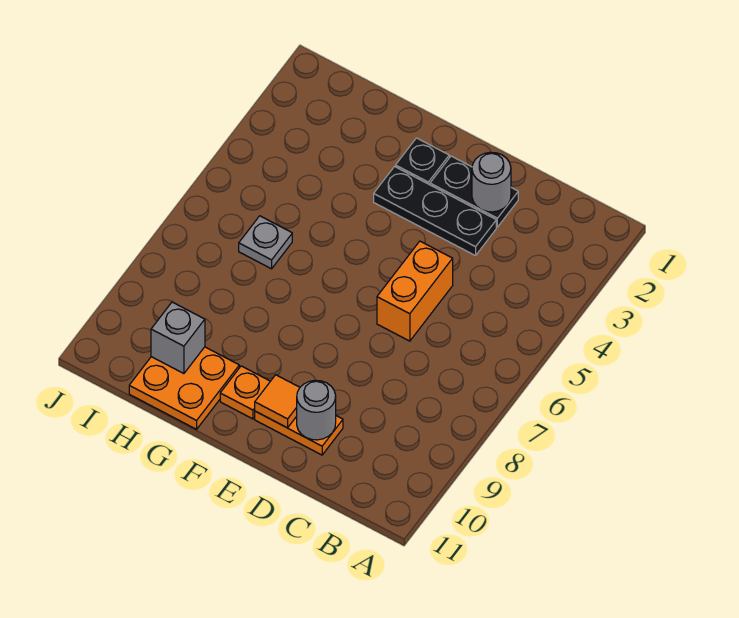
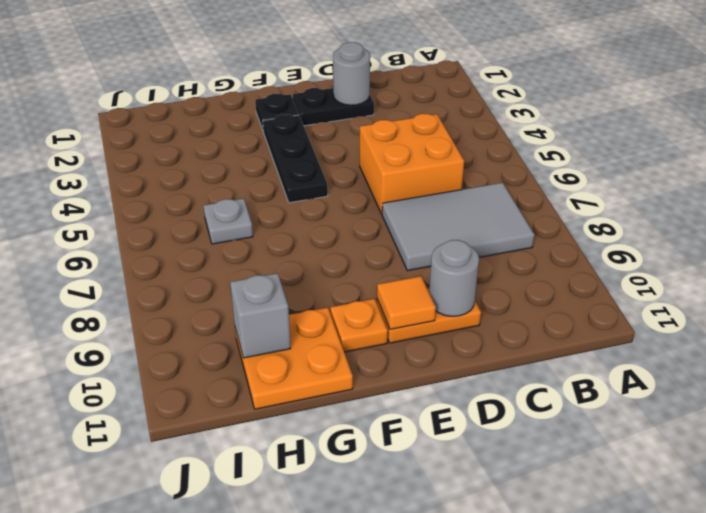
none -> grey 2x3 tile [382,183,534,271]
black 1x3 plate [374,167,496,256] -> black 1x3 plate turned to [263,115,328,203]
orange 1x2 brick [377,241,453,341] -> orange 2x2 brick [360,114,464,214]

